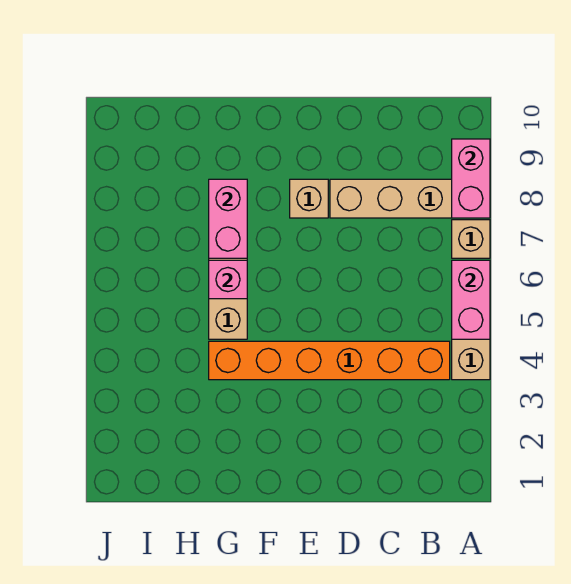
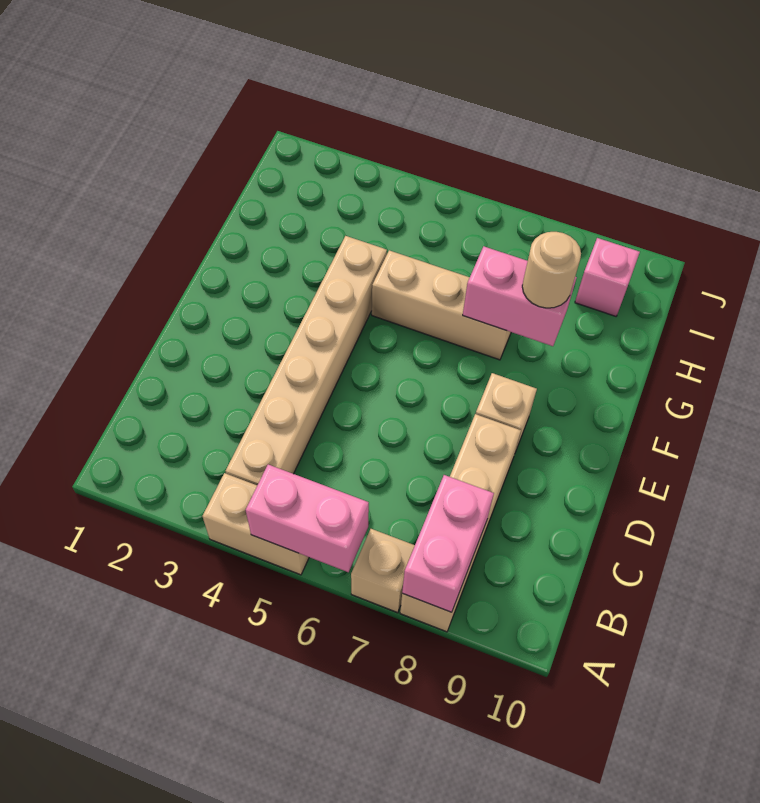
pink 1x2 brick [452,139,490,218] -> pink 1x2 brick turned to [402,475,494,612]
orange 1x6 brick [209,341,450,380] -> tan 1x6 brick [226,236,387,485]
pink 1x1 brick [209,260,247,299] -> pink 1x1 brick moved to [575,238,640,316]
none -> tan 1x1 round brick [522,232,581,308]

